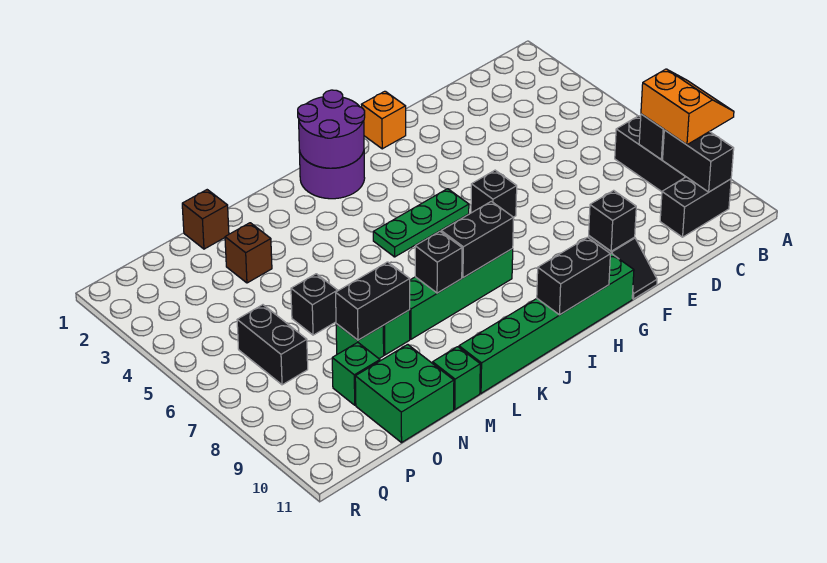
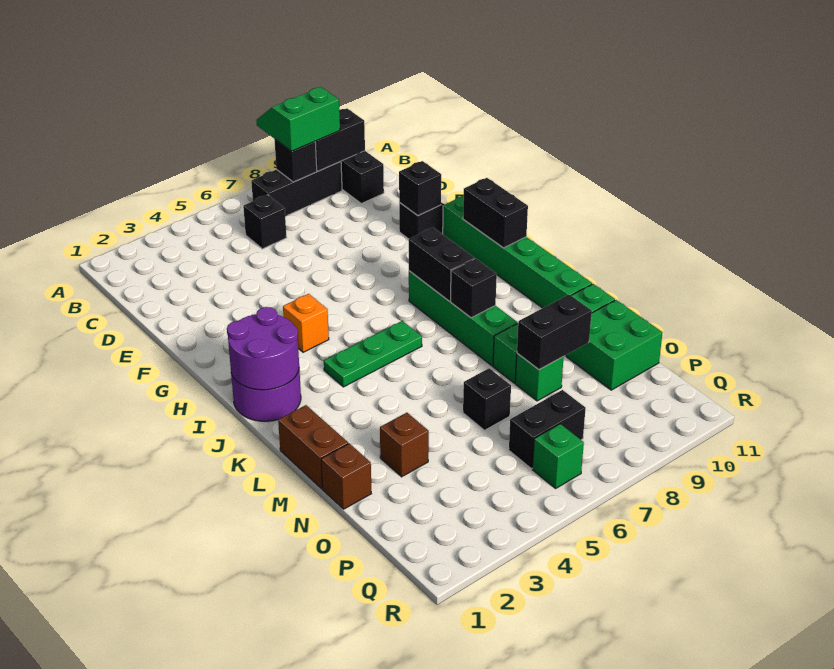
orange 2x2 slope [641,69,734,145] -> green 2x2 slope [257,87,340,151]
orange 1x1 brick [361,91,406,149] -> orange 1x1 brick moved to [283,294,329,352]
black 1x1 brick [471,170,517,217] -> black 1x1 brick moved to [243,195,287,249]
green 1x3 plate [373,189,469,257] -> green 1x3 plate turned to [324,321,422,387]
none -> brown 1x2 brick [278,405,348,489]
black 1x2 brick [336,262,410,340] -> black 1x2 brick turned to [517,295,592,370]
green 1x1 brick [332,342,380,405] -> green 1x1 brick moved to [533,424,584,488]

